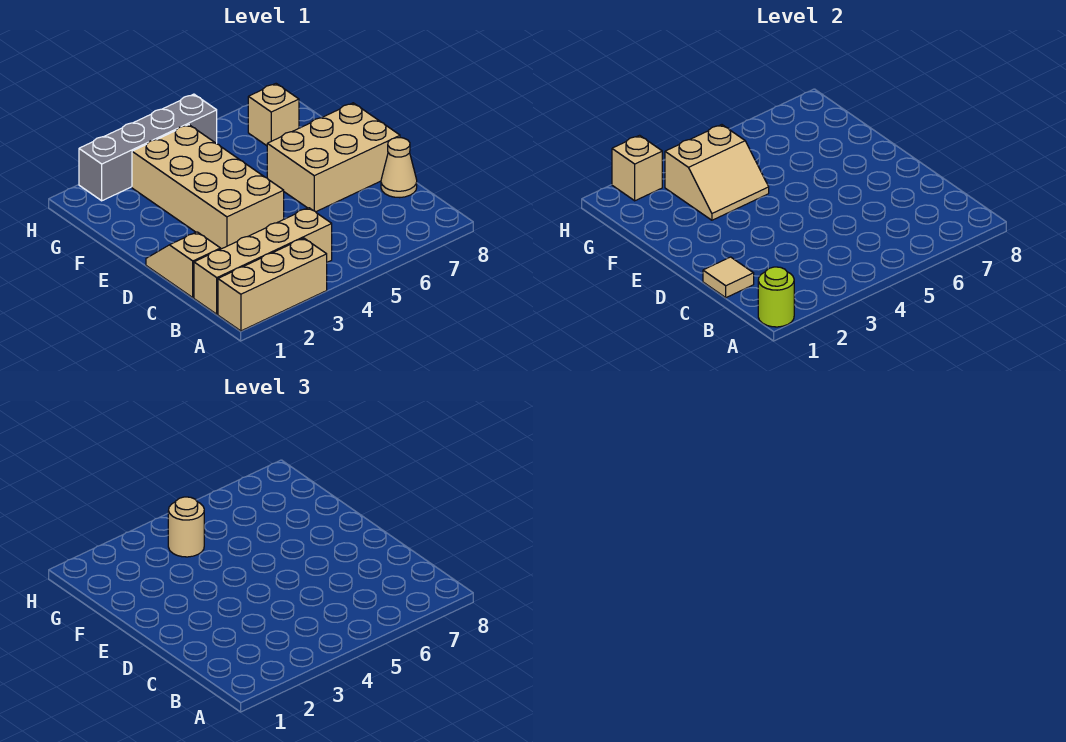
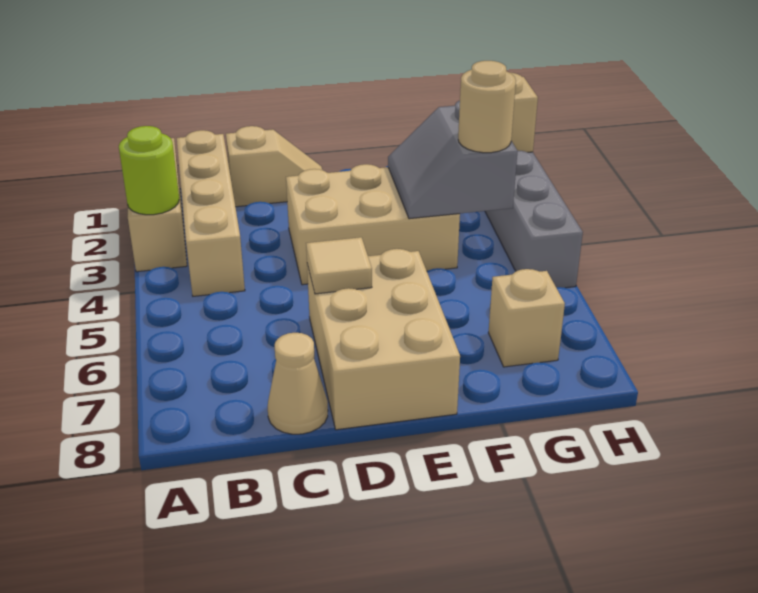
lime 1x1 round brick [758,267,794,327] -> lime 1x1 round brick moved to [119,126,179,215]
tan 1x1 tile [703,257,754,298] -> tan 1x1 tile moved to [306,237,372,294]
tan 2x4 brick [132,125,284,249] -> tan 2x3 brick [286,164,460,285]
tan 2x2 slope [665,125,769,220] -> grey 2x2 slope [388,100,518,219]

